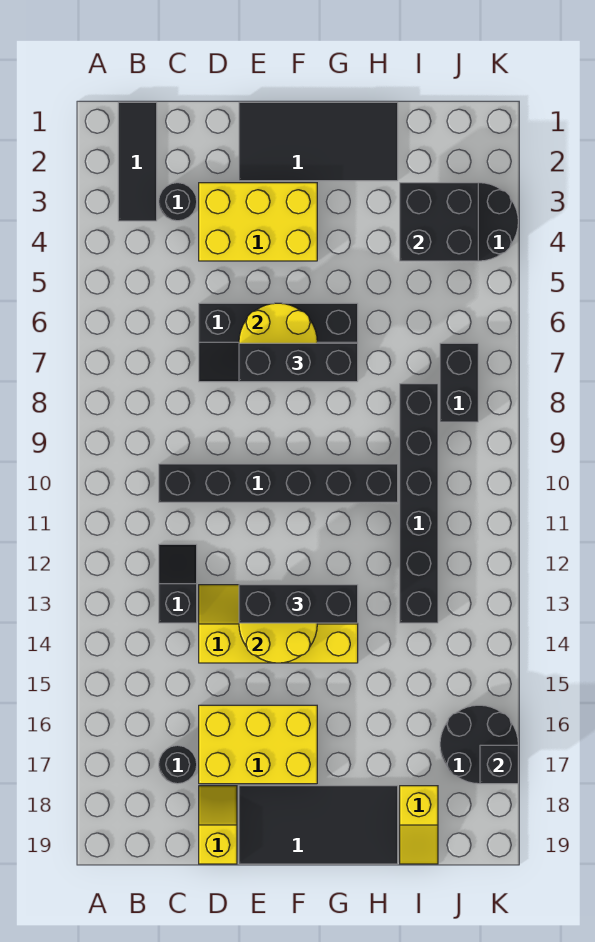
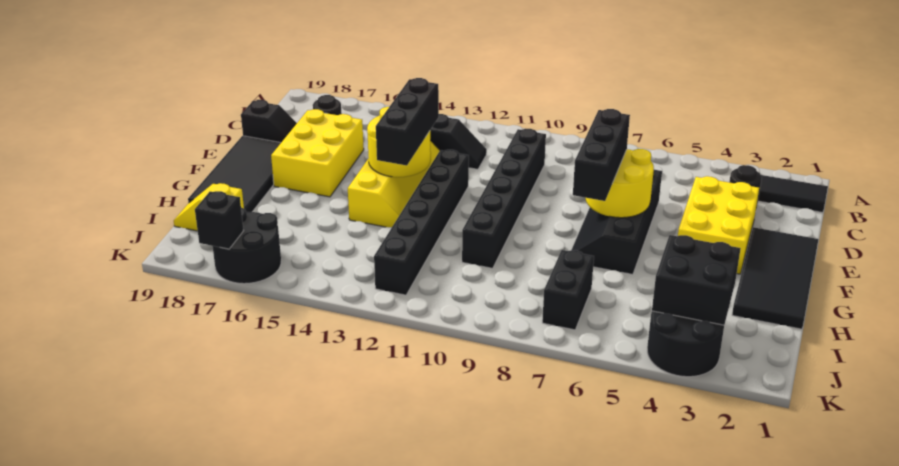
yellow 1x2 slope [199,786,237,864] -> black 1x2 slope [241,100,297,143]
black 1x6 brick [400,384,438,623] -> black 1x6 brick turned to [374,150,469,295]
black 1x2 brick [440,343,478,422] -> black 1x2 brick turned to [542,250,594,330]

